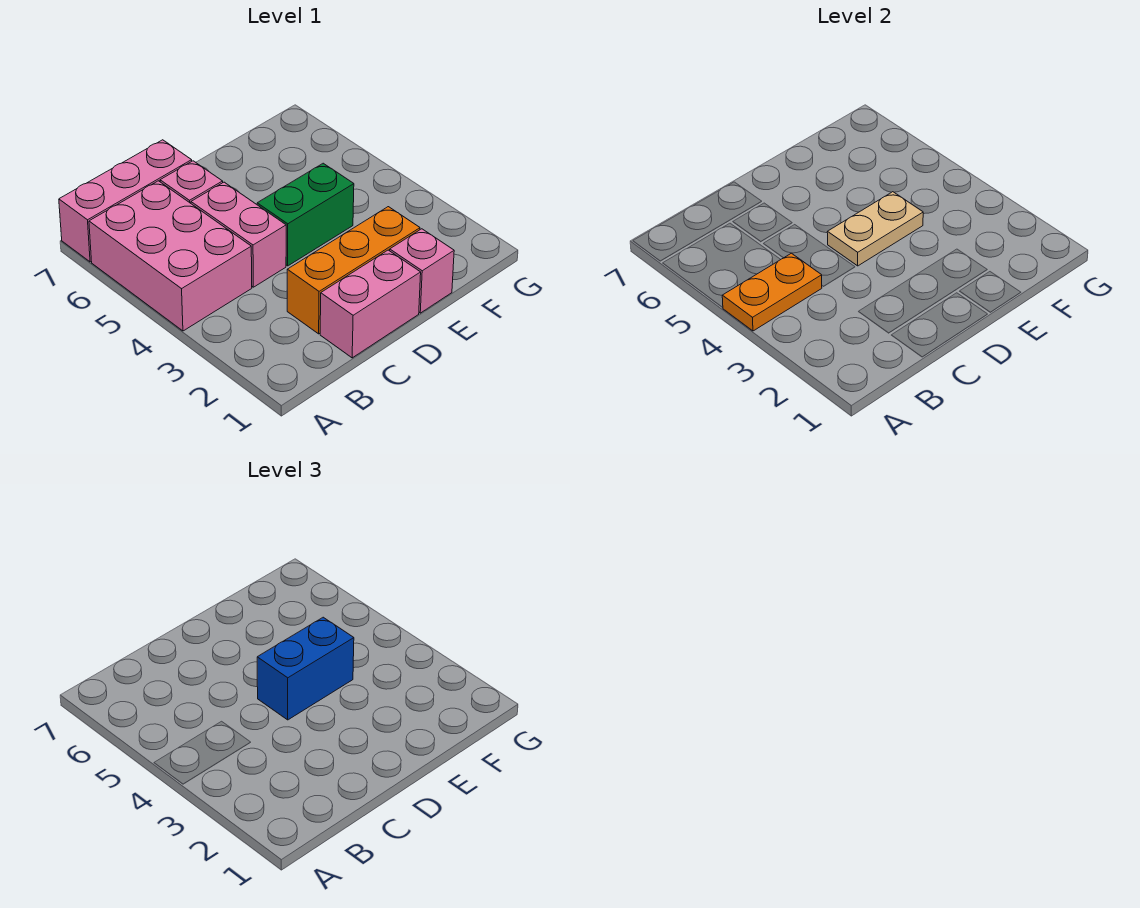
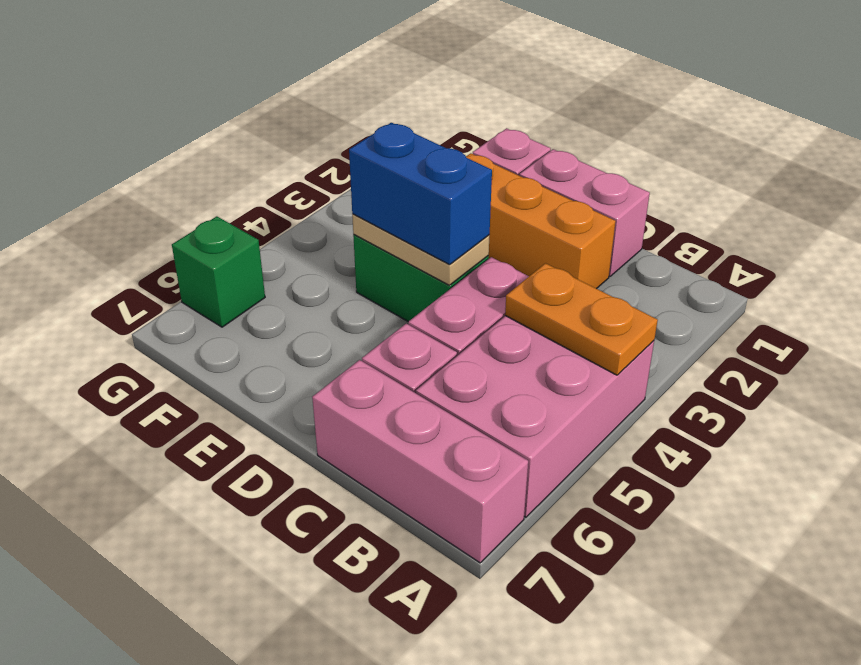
none -> green 1x1 brick [172,216,265,327]

